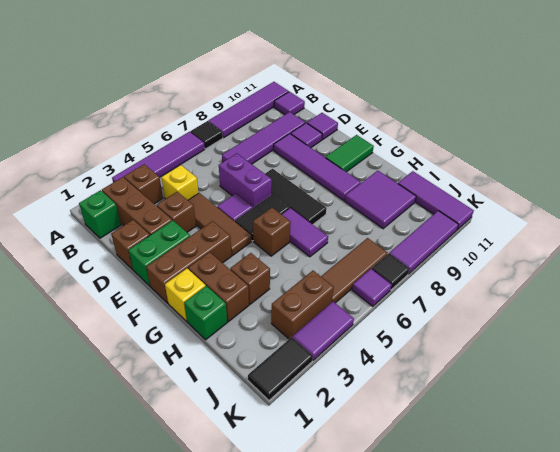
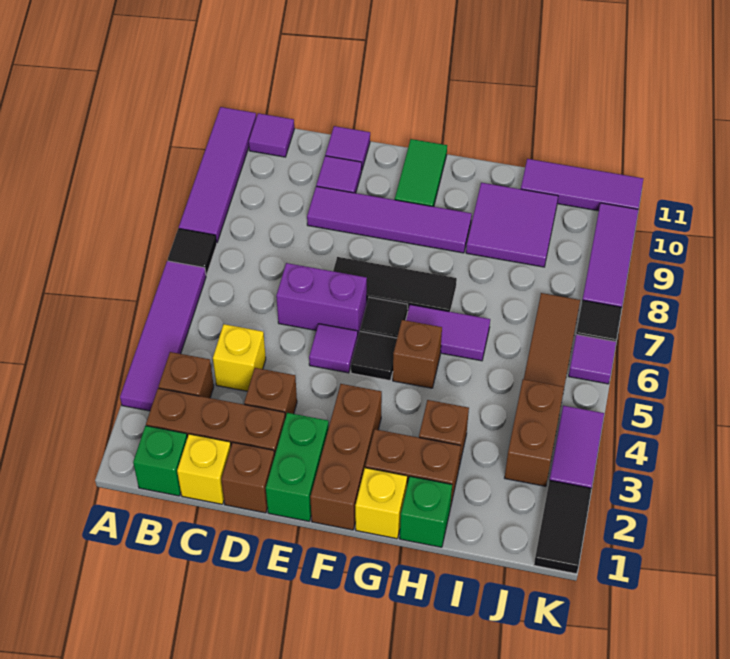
none -> yellow 1x1 brick [177,434,231,504]
purple 1x4 tile [222,112,305,164] -> none
brown 1x3 tile [188,193,252,255] -> none

